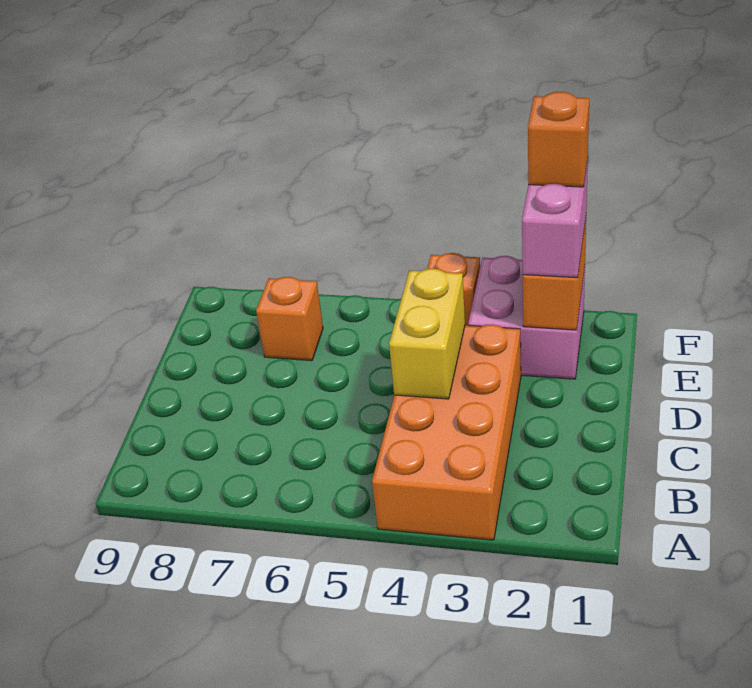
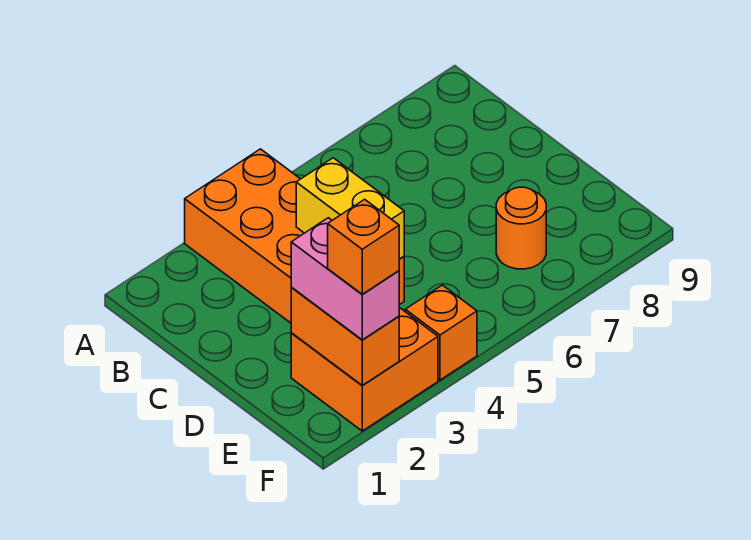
pink 2x2 brick [468,256,585,379] -> orange 2x2 brick [291,307,438,431]
orange 1x1 brick [256,277,323,361] -> orange 1x1 round brick [496,187,546,269]

